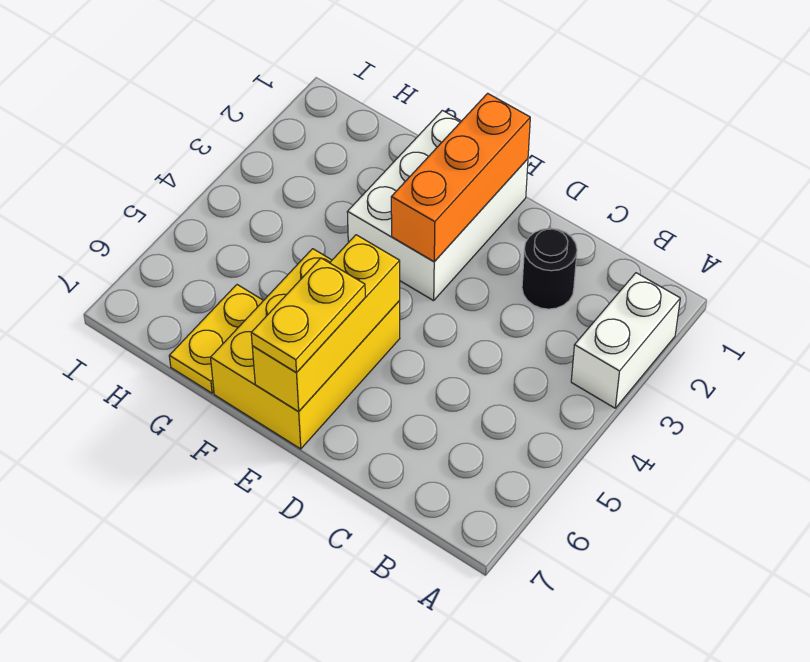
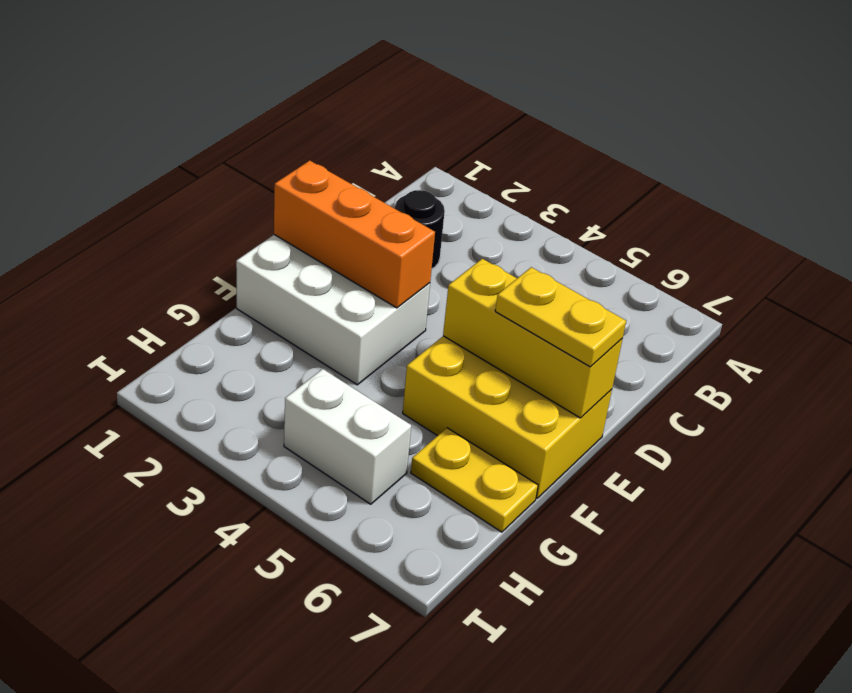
white 1x2 brick [571,273,680,408] -> white 1x2 brick moved to [284,369,411,504]

